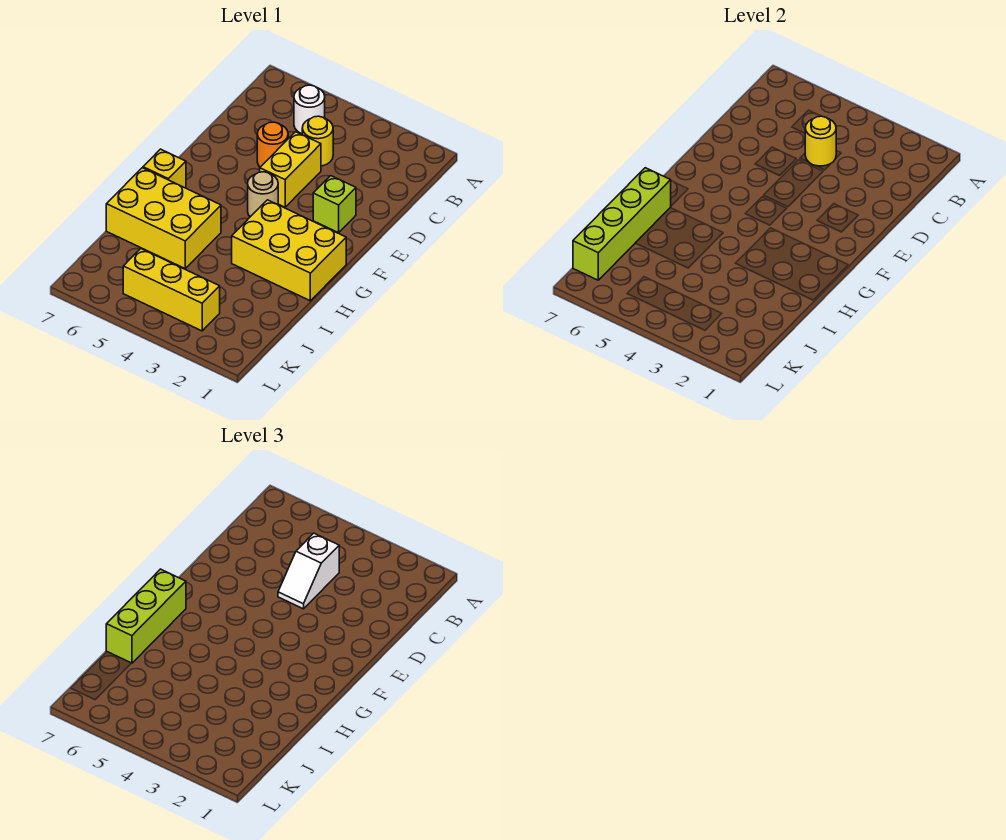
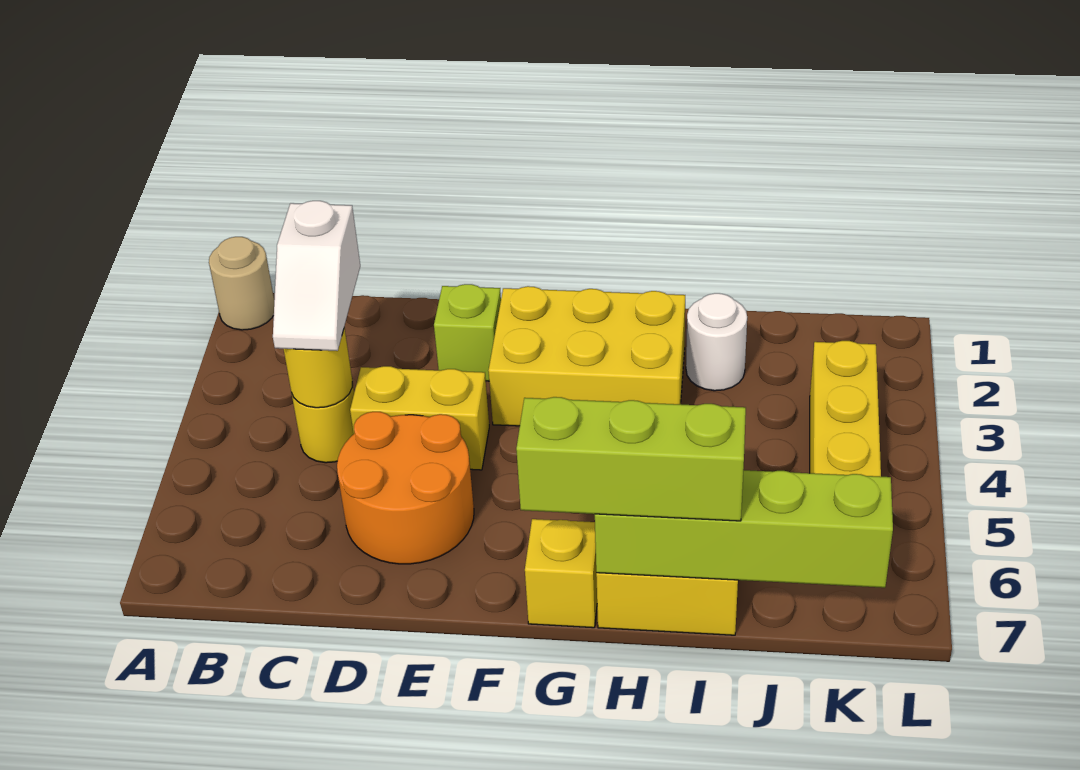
white 1x1 round brick [294,85,325,134] -> white 1x1 round brick moved to [686,293,747,391]
white 1x2 slope [278,533,339,609] -> white 1x2 slope turned to [273,201,360,351]
orange 1x1 round brick [257,122,288,167] -> orange 2x2 round brick [337,412,474,564]
tan 1x1 round brick [248,172,278,217] -> tan 1x1 round brick moved to [209,237,274,330]
yellow 2x3 brick [232,200,346,301] -> yellow 2x3 brick turned to [488,286,685,426]

